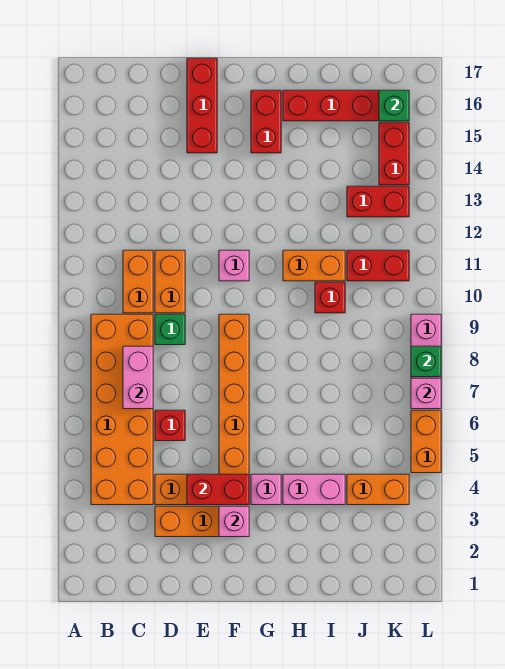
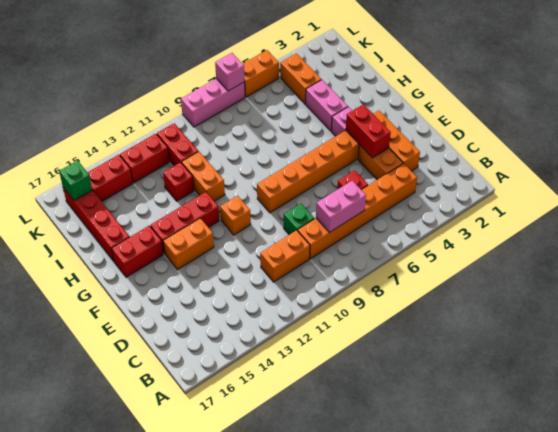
orange 2x6 brick [91,314,153,505] -> orange 1x6 brick [298,163,417,259]
orange 1x2 brick [155,250,185,313] -> orange 1x2 brick moved to [163,218,214,270]
red 1x3 brick [187,58,217,153] -> red 1x3 brick moved to [150,192,219,254]
pink 1x1 brick [219,506,249,537] -> none
pink 1x1 brick [219,250,249,281] -> orange 1x1 brick [220,196,251,235]
red 1x1 brick [315,282,345,313] -> red 1x1 brick moved to [163,162,194,201]
red 1x2 brick [347,186,409,217] -> red 1x2 brick turned to [120,134,169,183]
green 1x1 brick [411,346,441,377] -> none

